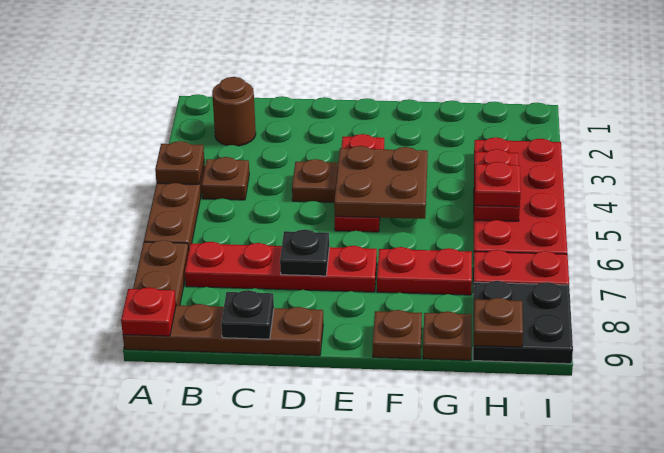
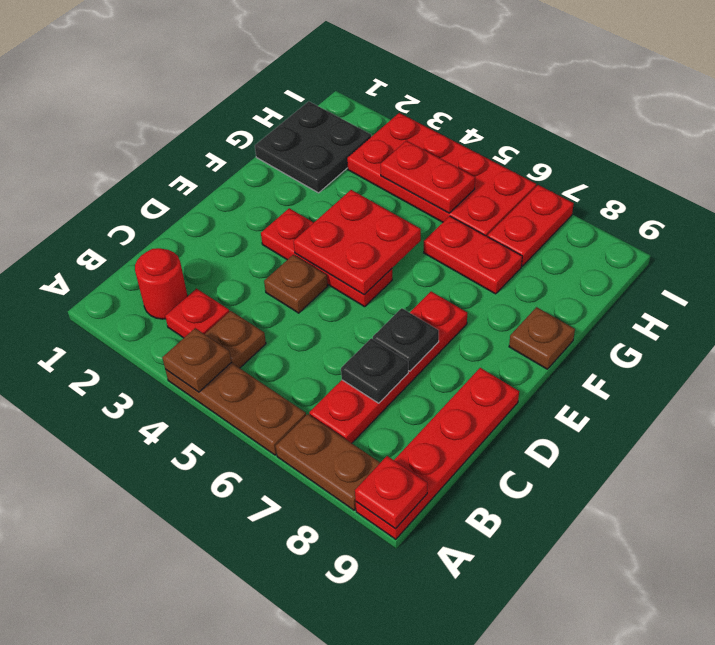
brown 1x4 plate [123,304,323,356] -> red 1x4 plate [356,368,519,539]
brown 1x1 round brick [212,77,256,146] -> red 1x1 round brick [135,248,187,319]
black 1x1 plate [221,290,274,339] -> black 1x1 plate moved to [341,338,408,403]
brown 2x2 plate [334,146,428,219] -> red 2x2 plate [294,190,421,295]
red 1x2 plate [377,247,472,295] -> red 1x2 plate turned to [424,216,522,294]
brown 1x1 plate [423,311,472,360] -> none
red 1x1 plate [475,162,521,207] -> red 1x1 plate moved to [165,289,229,338]
black 2x2 plate [473,281,573,364] -> black 2x2 plate moved to [255,101,371,193]
brown 1x1 plate [474,298,523,347] -> none

